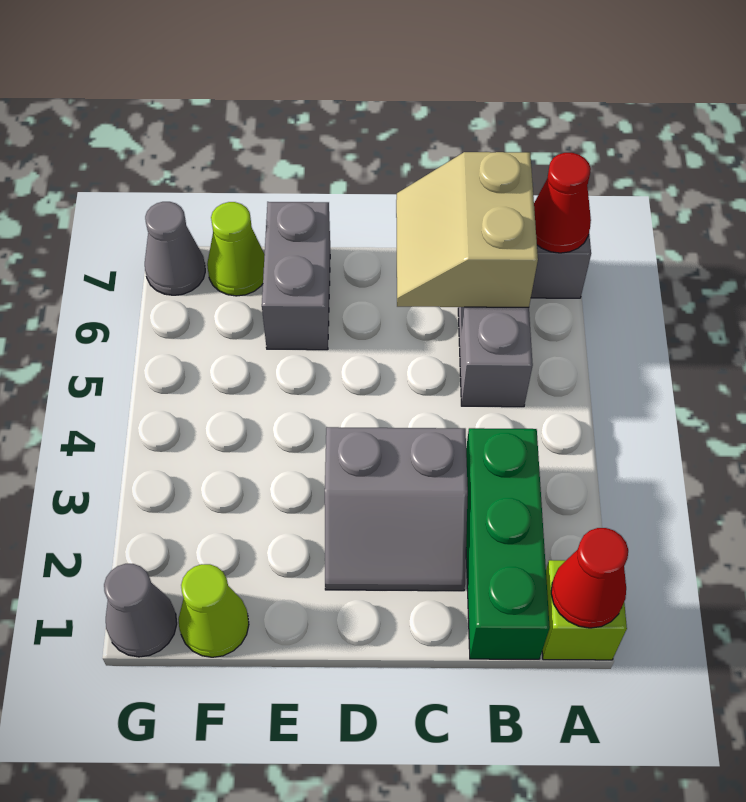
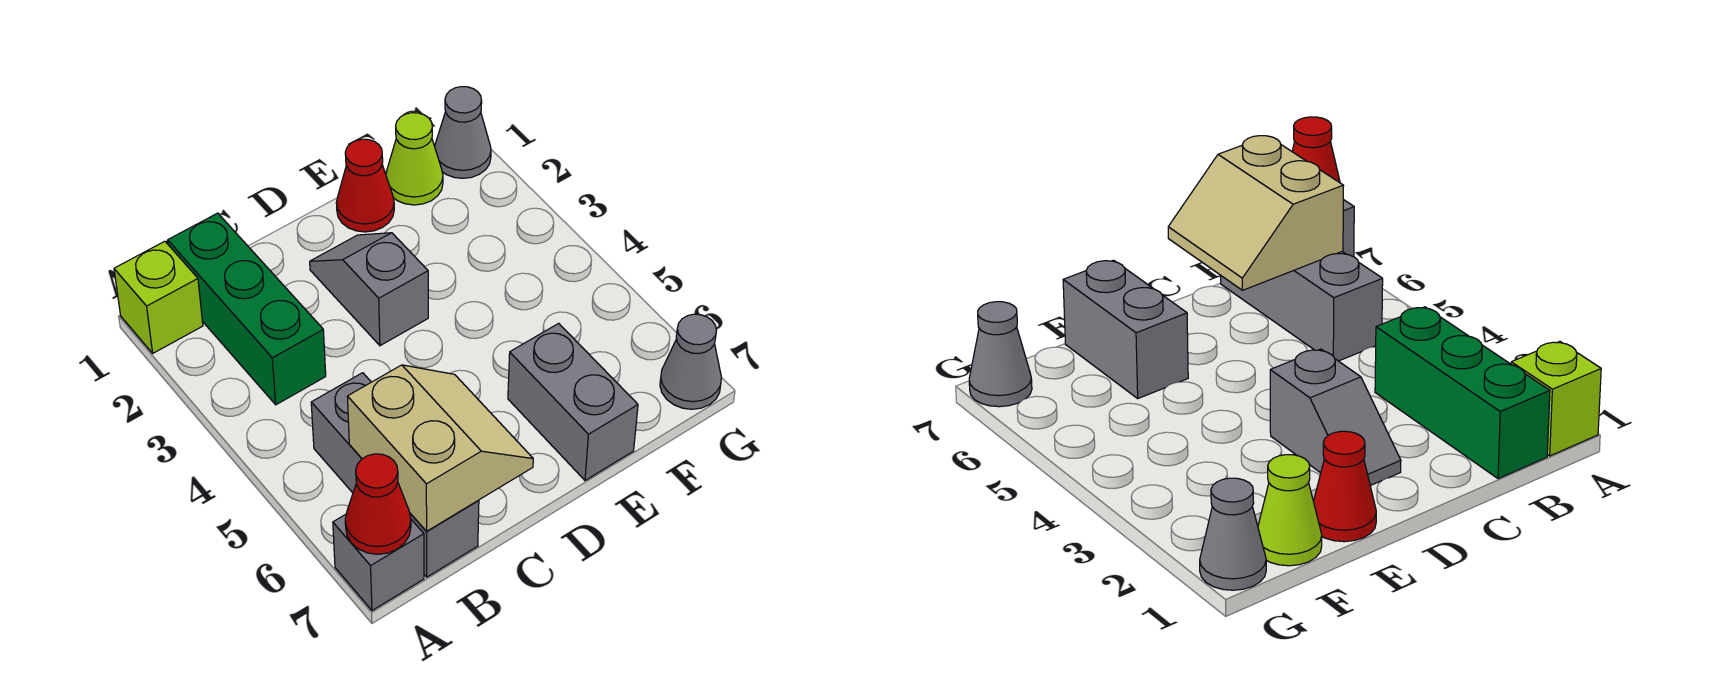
red 1x1 cone [551,528,628,628] -> red 1x1 cone moved to [336,139,394,232]
grey 2x2 slope [325,427,468,591] -> grey 1x2 slope [310,233,428,346]
lime 1x1 cone [207,202,265,296] -> none

